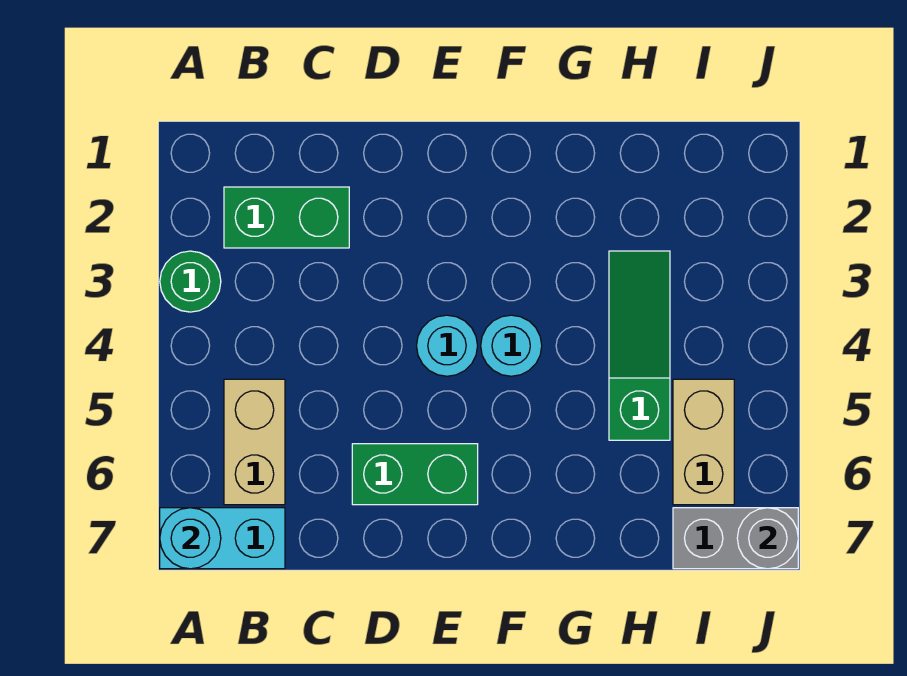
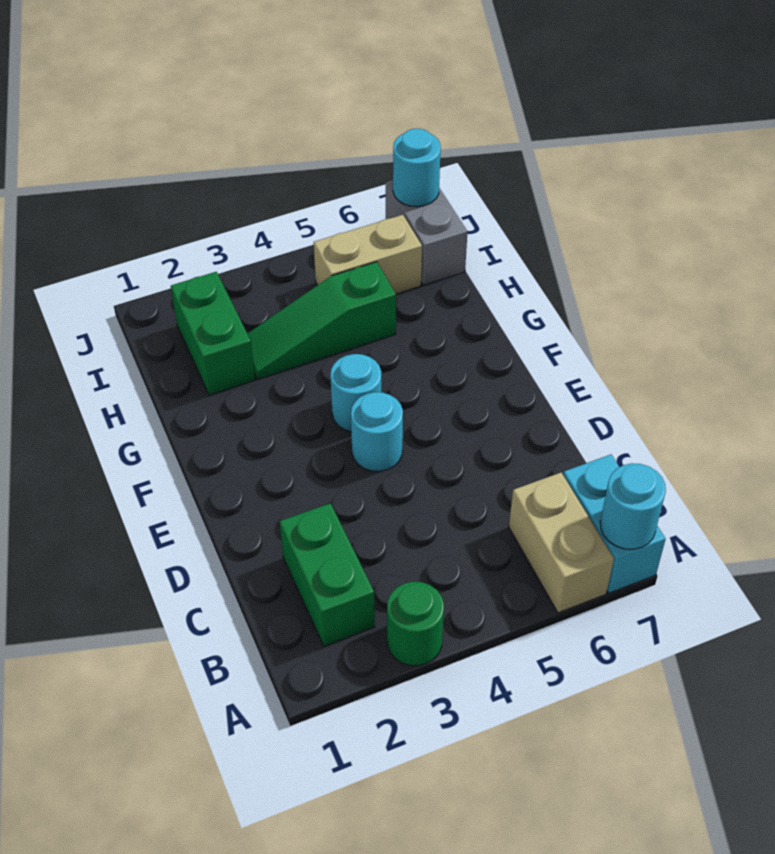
tan 1x2 brick [224,379,285,505] -> tan 1x2 brick turned to [509,473,614,613]
green 1x2 brick [352,444,478,505] -> green 1x2 brick moved to [171,272,255,395]
grey 1x1 round brick [737,508,798,569] -> cyan 1x1 round brick [393,129,441,207]

